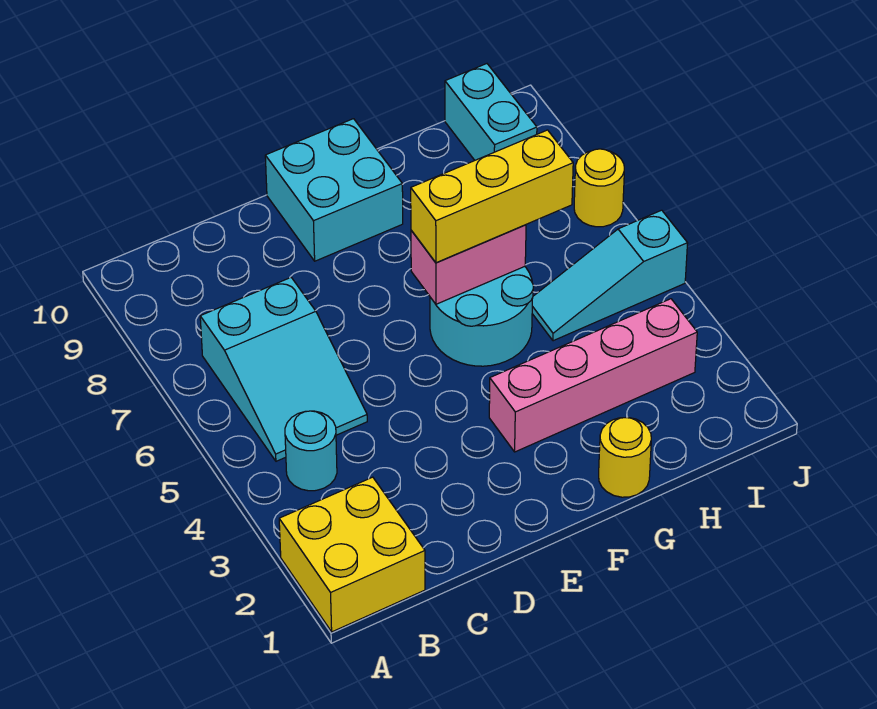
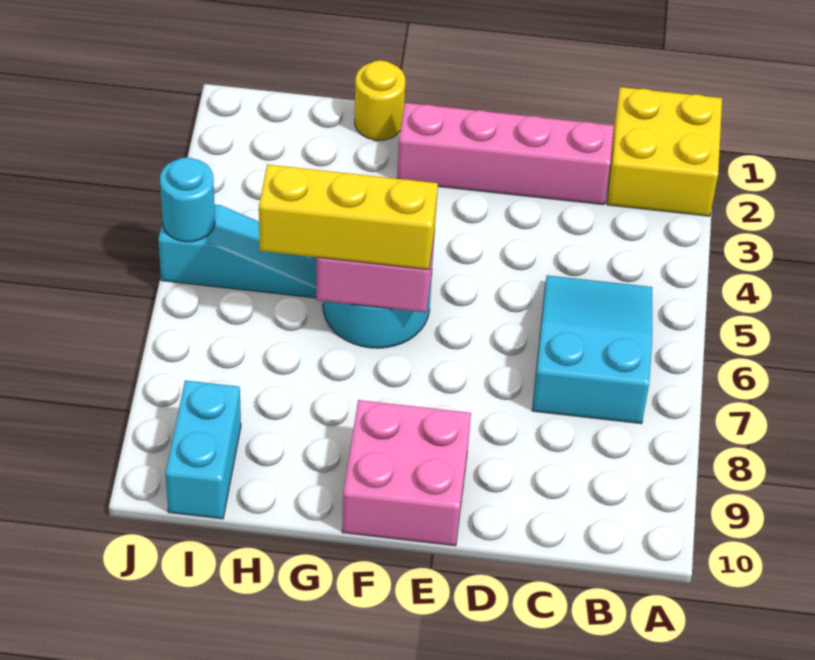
cyan 1x1 round brick [285,411,337,491] -> cyan 1x1 round brick moved to [160,158,215,242]
cyan 2x2 brick [265,119,403,261] -> pink 2x2 brick [342,400,471,546]
pink 1x4 brick [489,299,697,452] -> pink 1x4 brick moved to [397,103,614,205]
yellow 1x1 round brick [574,149,624,227] -> none

